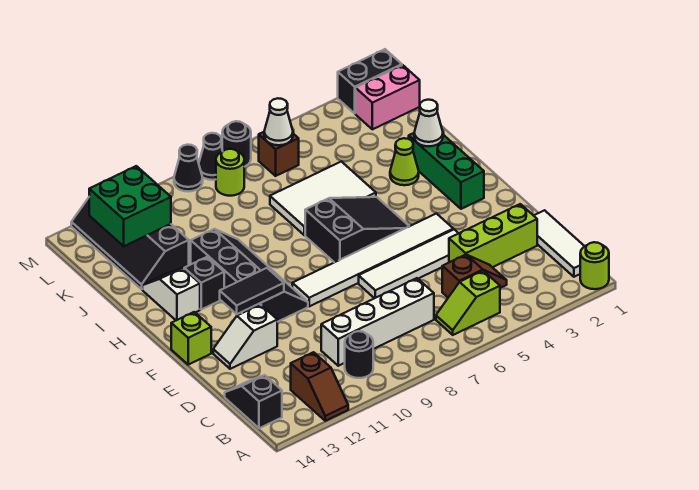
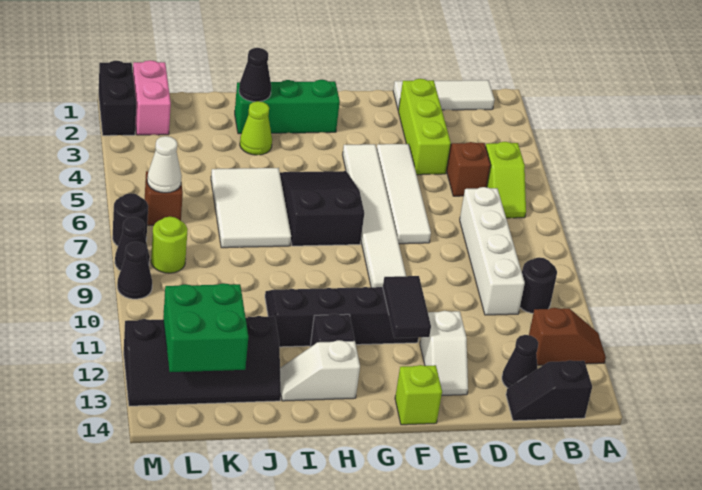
lime 1x1 round brick [580,242,609,289] -> none
none -> black 1x1 cone [502,335,538,388]
white 1x1 cone [414,100,443,146] -> black 1x1 cone [239,48,271,102]

